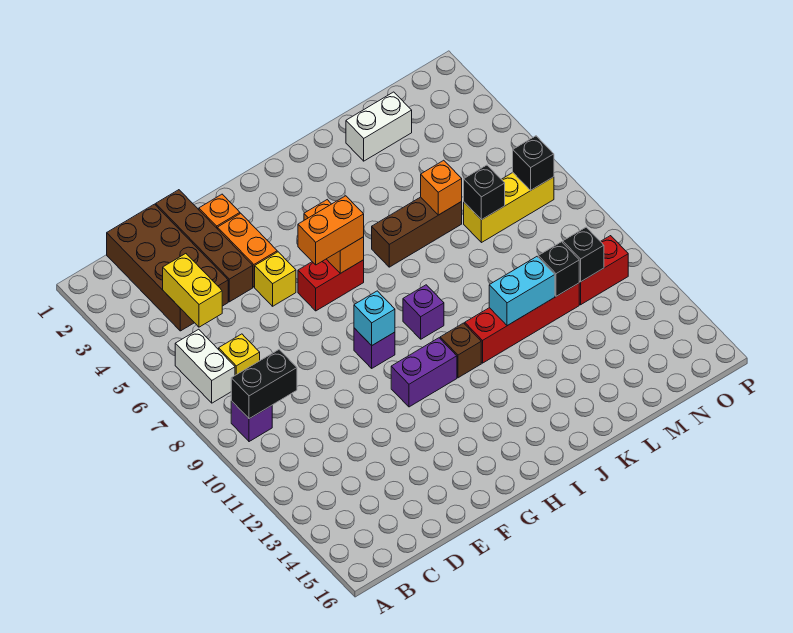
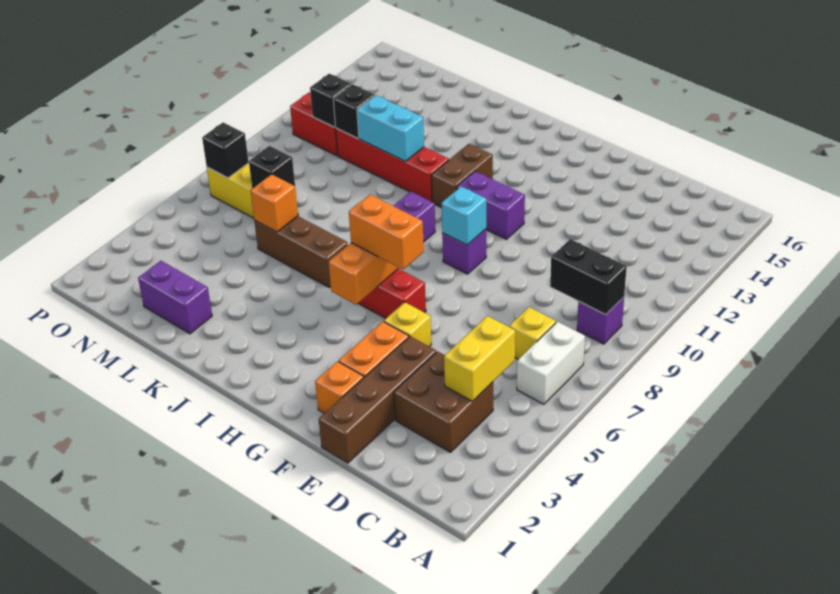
brown 2x4 brick [107,204,228,331] -> brown 2x2 brick [394,351,493,452]
brown 1x1 brick [440,323,481,378] -> brown 1x2 brick [431,144,493,208]
white 1x2 brick [346,92,412,161] -> purple 1x2 brick [138,261,212,334]

